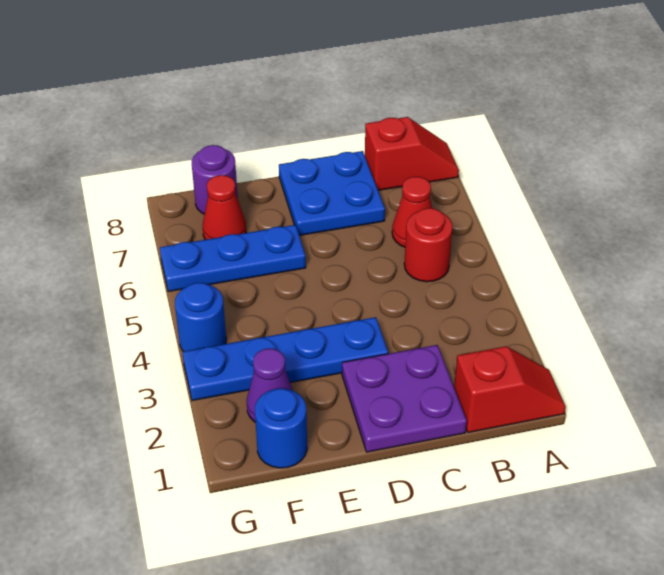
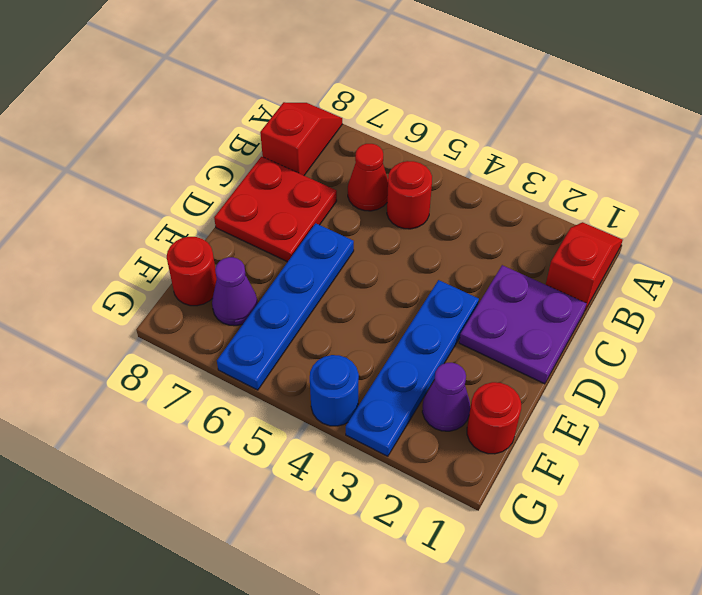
blue 2x2 plate [279,151,385,235] -> red 2x2 plate [214,157,337,262]
blue 1x3 plate [160,225,306,292] -> blue 1x4 plate [217,223,354,390]
blue 1x1 round brick [255,388,307,468] -> red 1x1 round brick [467,382,521,454]
red 1x1 cone [203,175,246,240] -> purple 1x1 cone [212,257,258,326]
purple 1x1 round brick [192,145,238,214] -> red 1x1 round brick [167,237,217,306]

